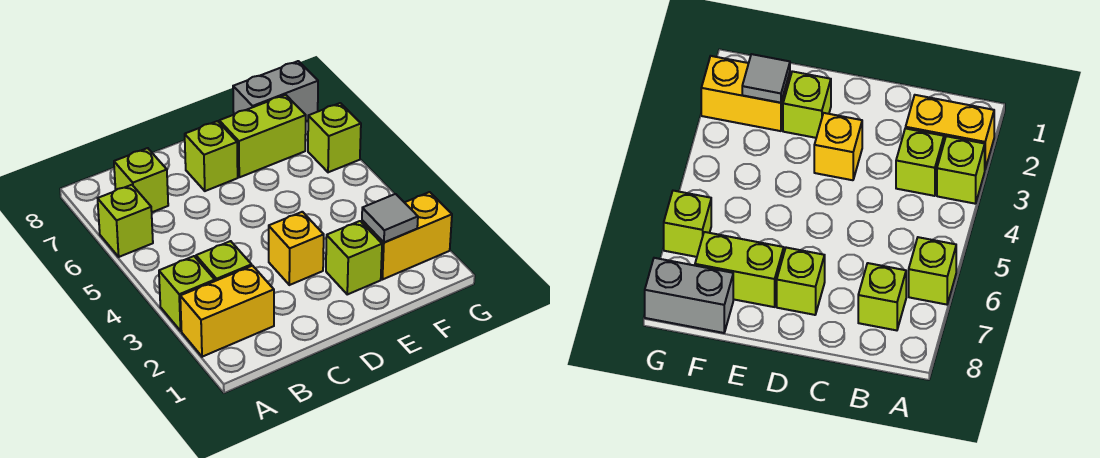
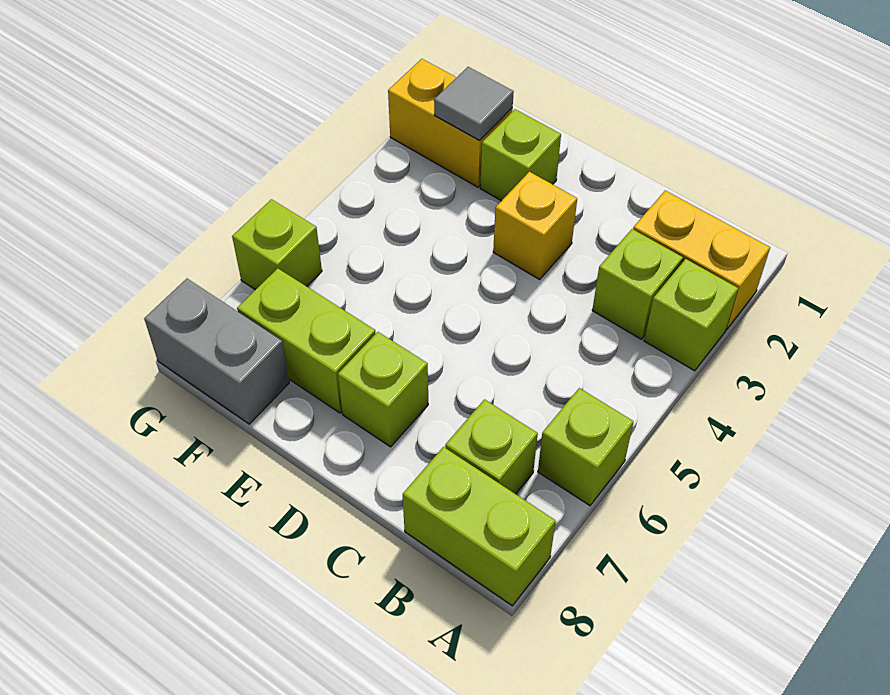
none -> lime 1x2 brick [403,447,556,606]

